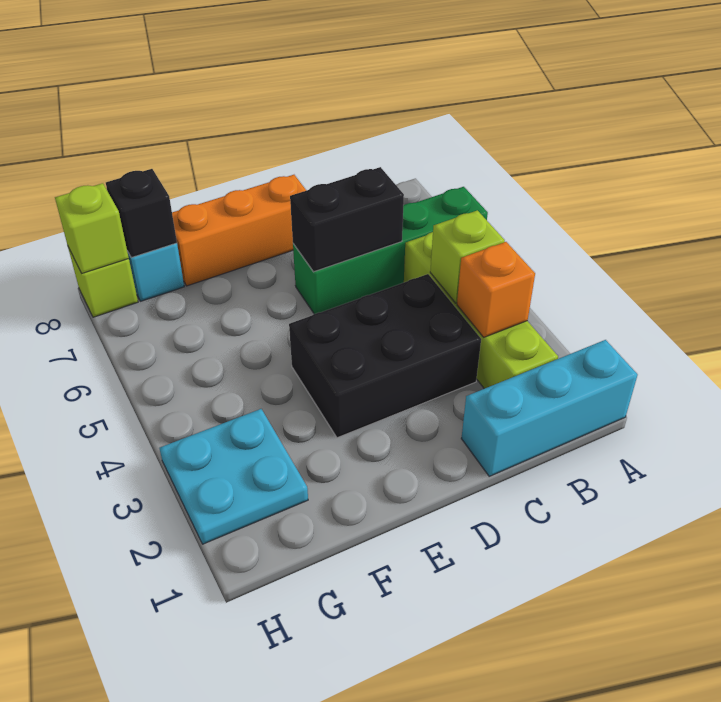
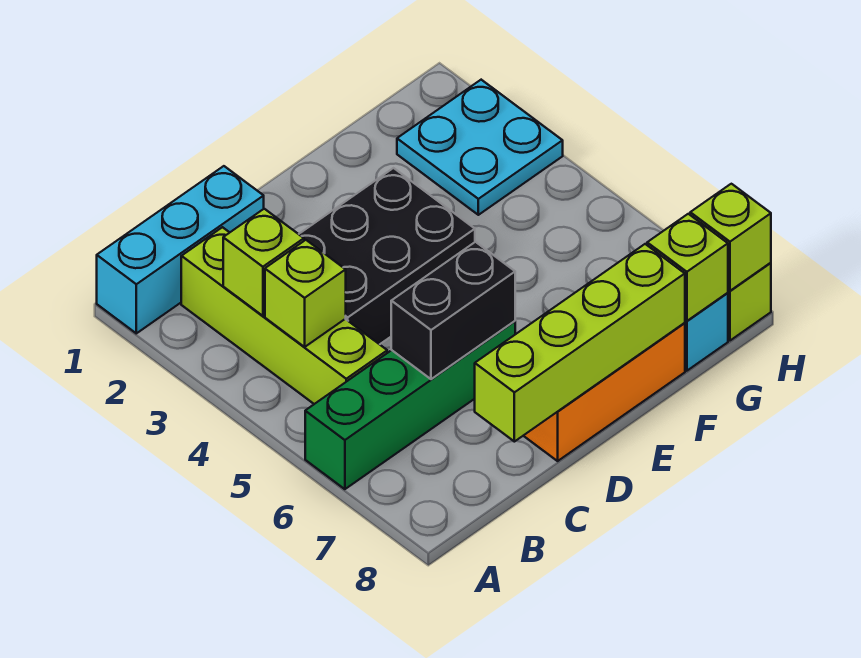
orange 1x1 brick [457,242,535,337] -> lime 1x1 brick [223,209,304,316]
none -> lime 1x4 brick [475,244,685,442]
black 1x1 brick [106,169,177,258] -> lime 1x1 brick [647,214,728,321]

